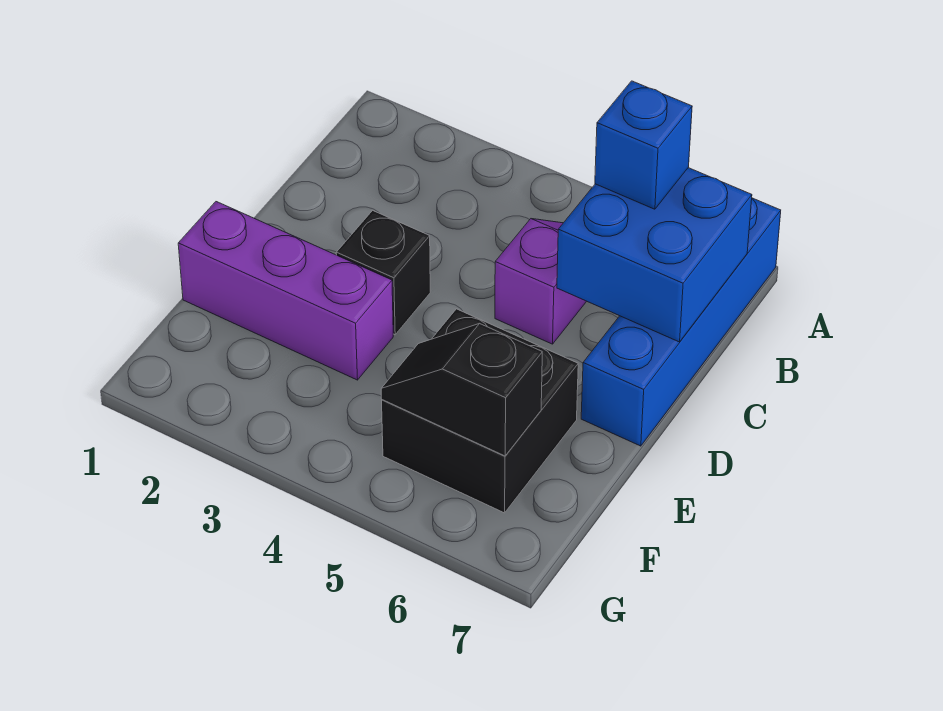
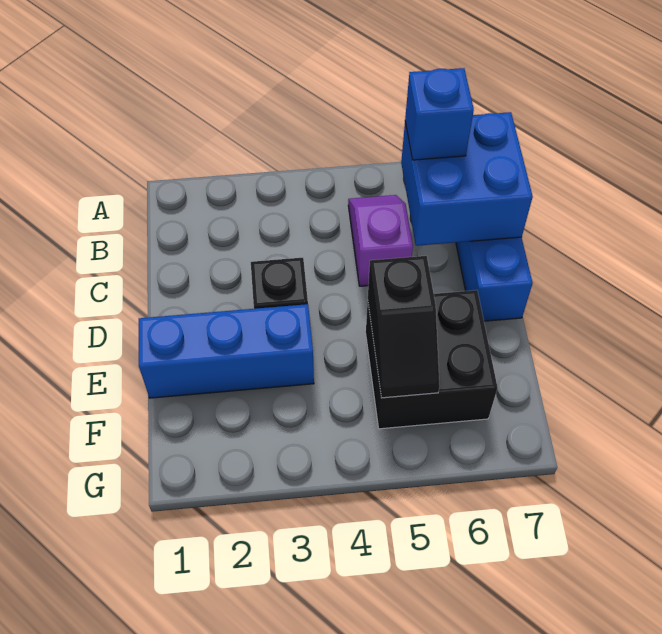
purple 1x3 brick [178,202,393,380] -> blue 1x3 brick [139,304,314,398]
black 1x2 slope [381,324,542,456] -> black 1x2 slope turned to [368,256,440,398]

